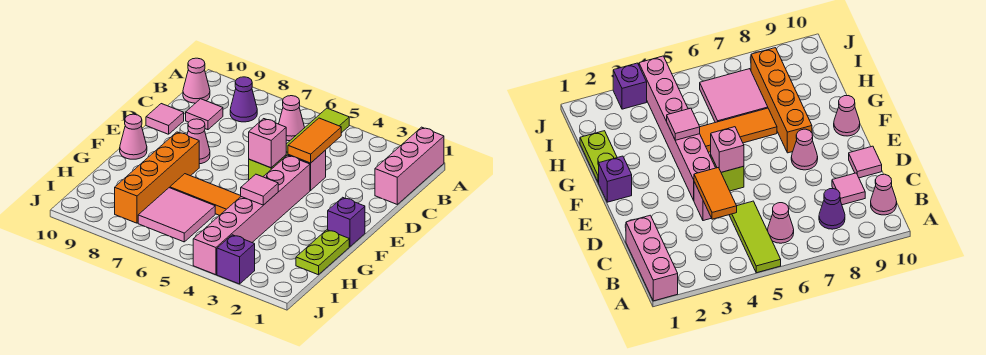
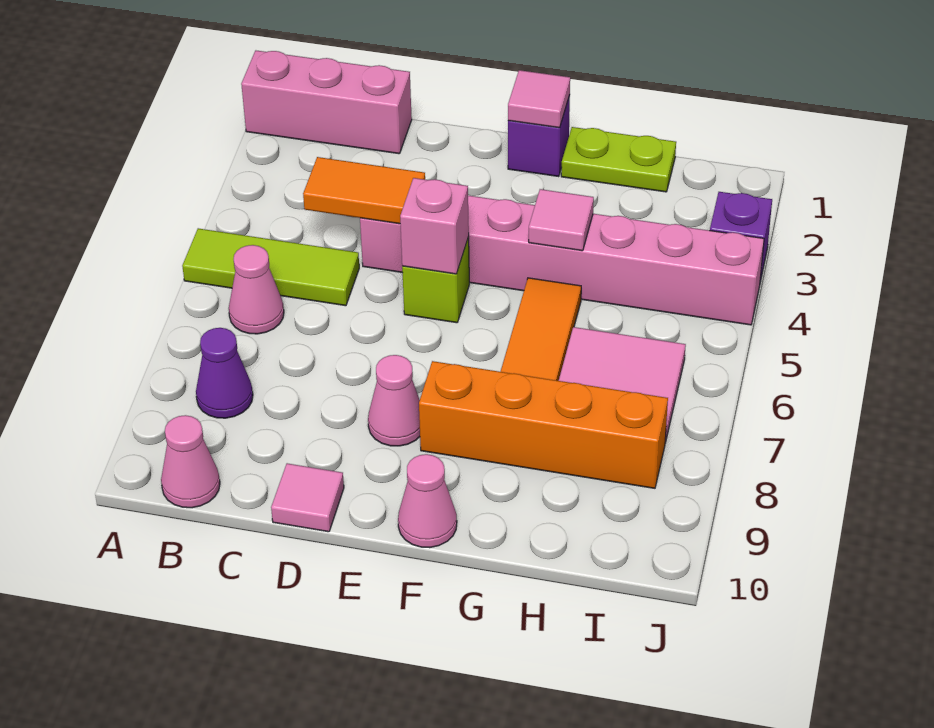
pink 1x1 tile [186,99,223,130] -> pink 1x1 tile moved to [508,70,570,128]

